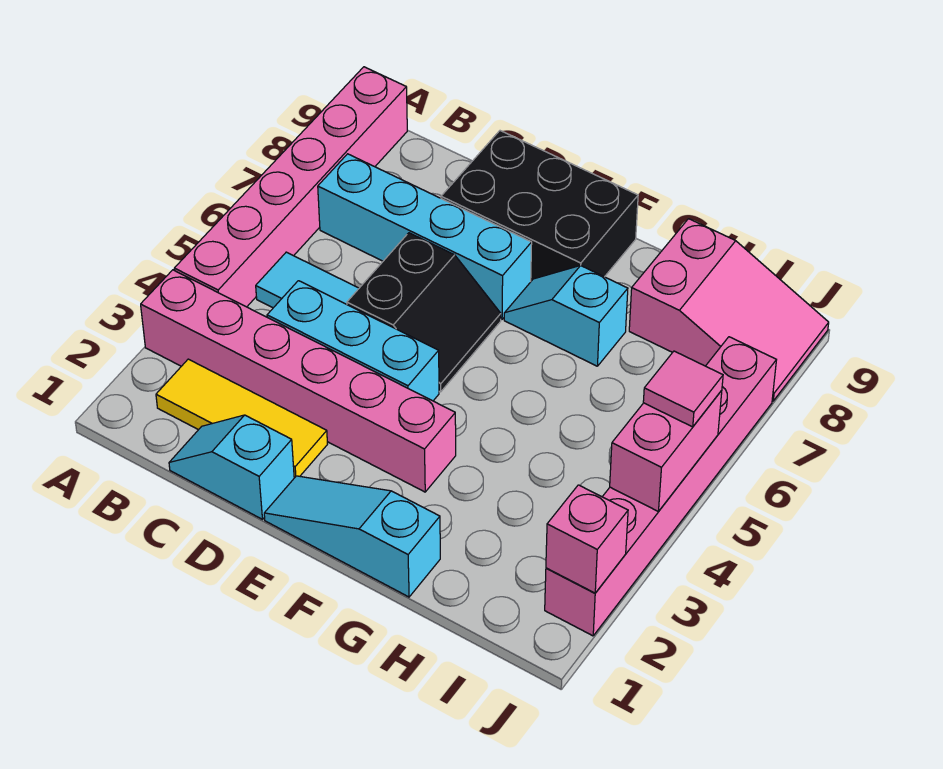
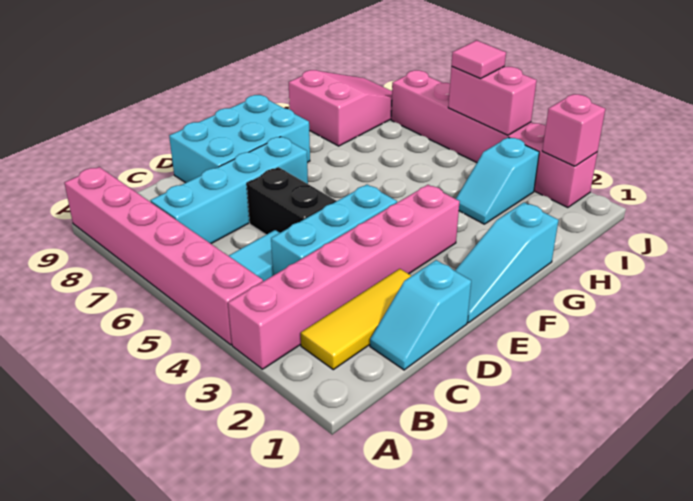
black 2x3 brick [441,131,638,281] -> cyan 2x3 brick [169,95,310,183]
cyan 1x2 slope [504,266,628,366] -> cyan 1x2 slope moved to [456,137,539,224]

